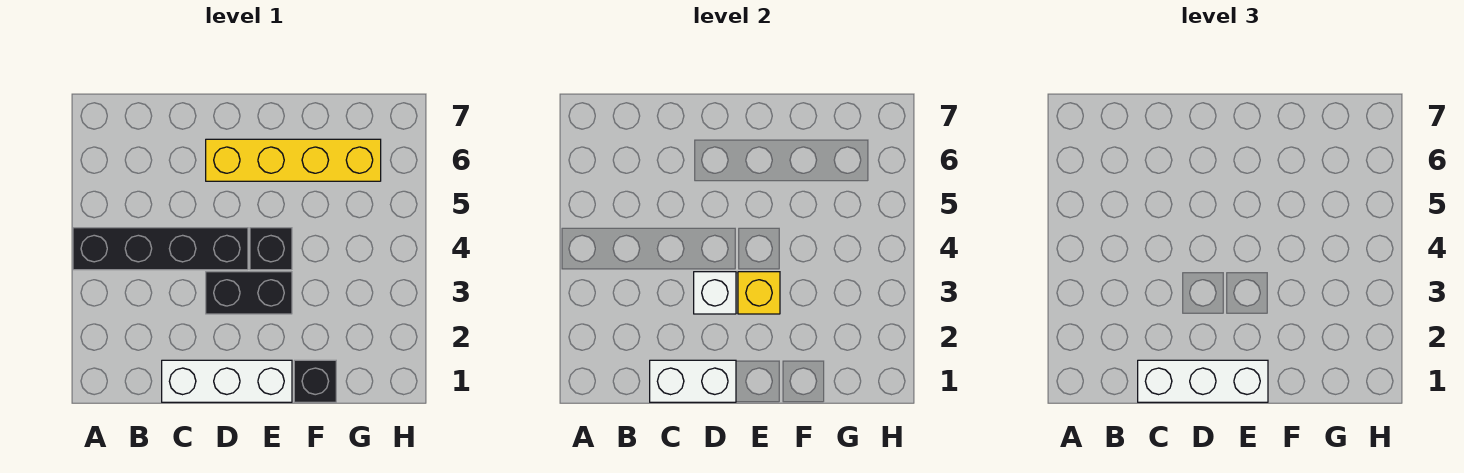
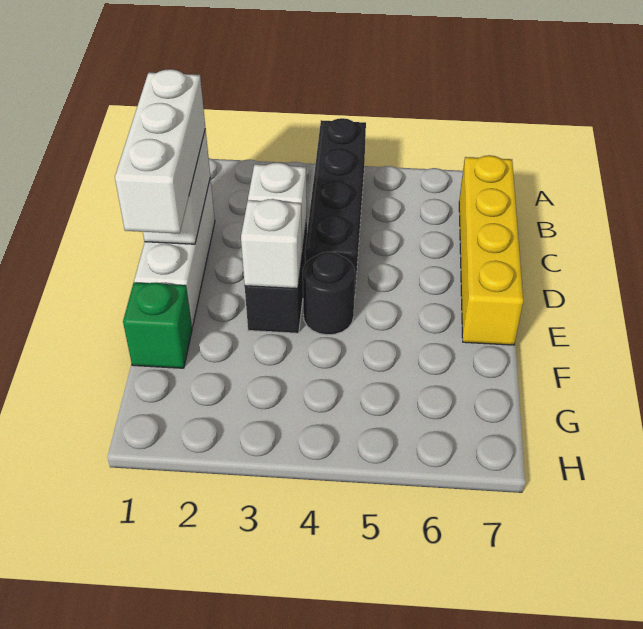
yellow 1x4 brick [206,139,381,181] -> yellow 1x4 brick moved to [459,155,523,345]
yellow 1x1 brick [738,272,780,314] -> white 1x1 brick [241,199,302,289]
black 1x1 brick [250,228,292,270] -> black 1x1 round brick [303,252,355,335]
black 1x1 brick [294,360,336,402] -> green 1x1 brick [123,282,192,368]

